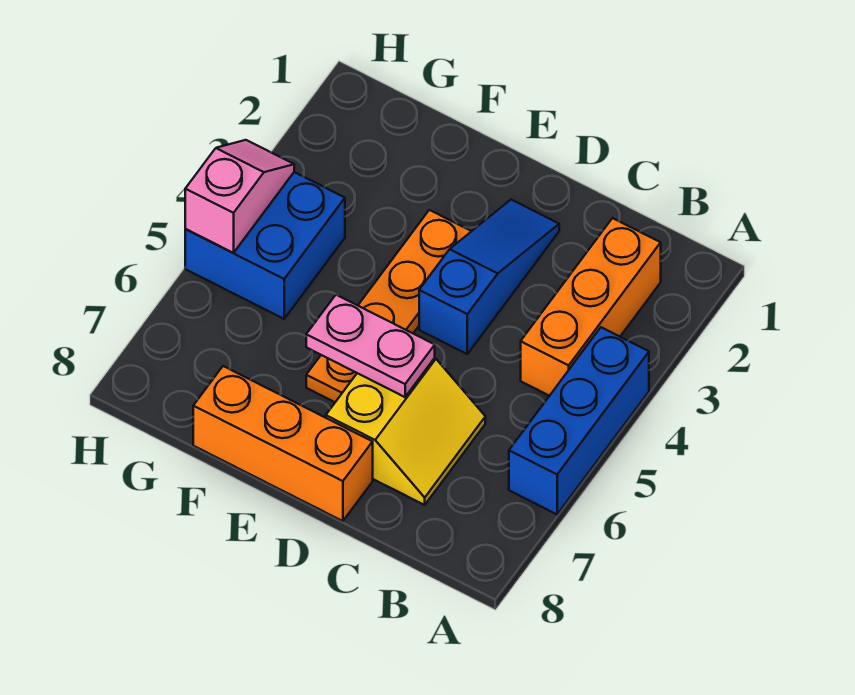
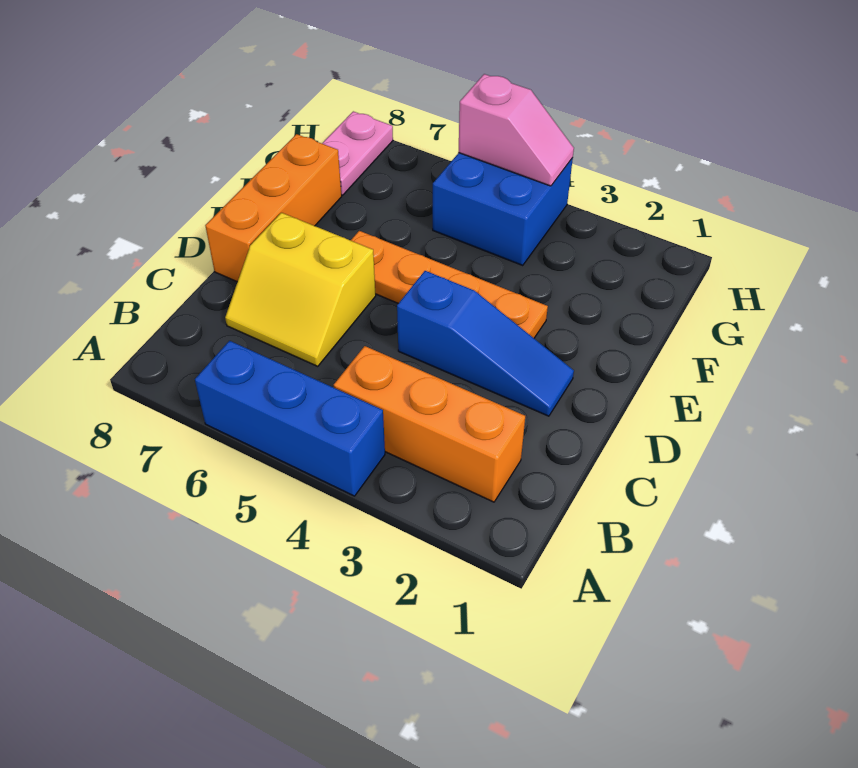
pink 1x2 plate [306,295,435,397] -> pink 1x2 plate moved to [322,111,393,195]

